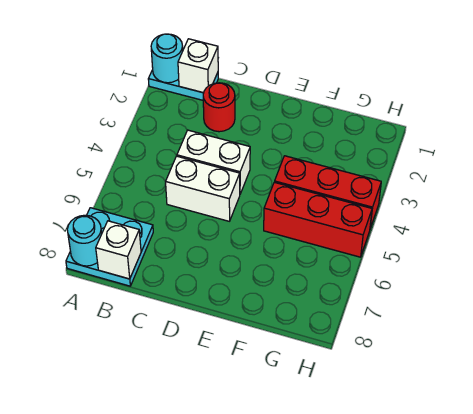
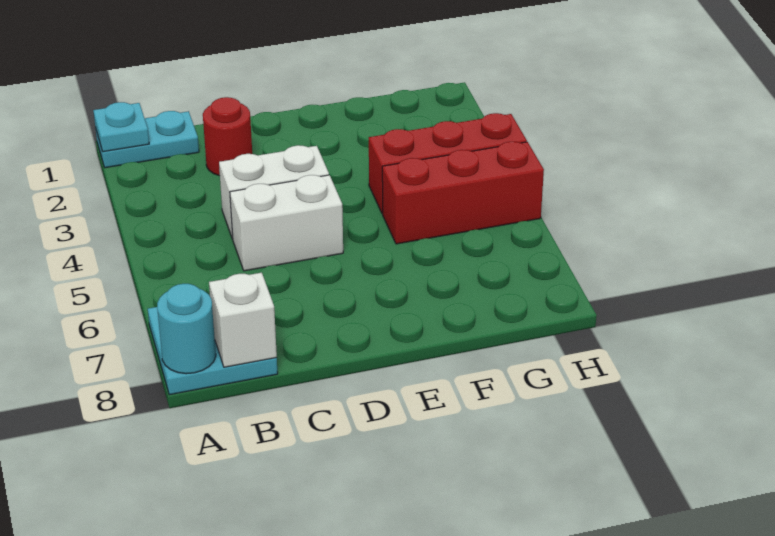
cyan 1x1 round brick [151,34,183,83] -> cyan 1x1 plate [93,102,149,152]
white 1x1 brick [178,39,218,93] -> none

